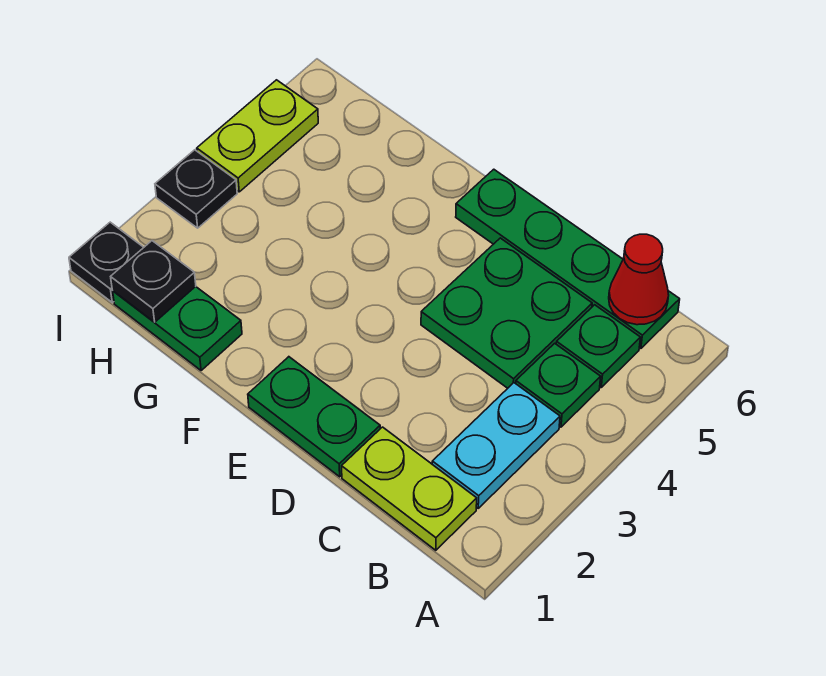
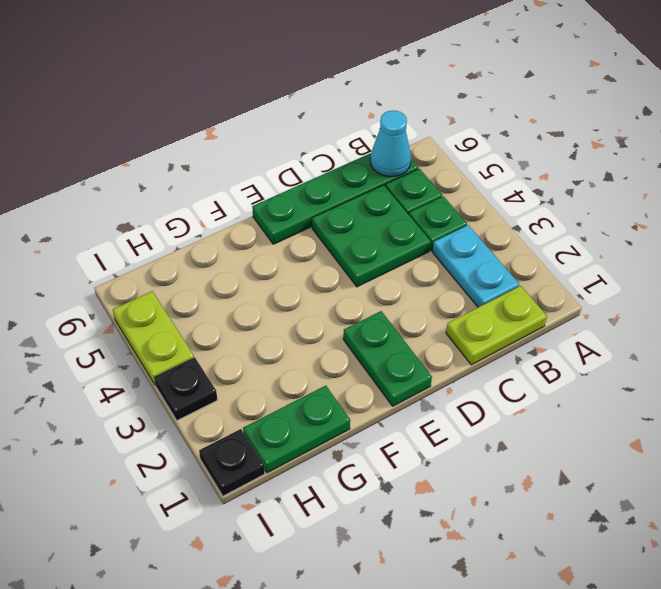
red 1x1 cone [609,234,669,325] -> cyan 1x1 cone [370,111,411,177]
green 1x2 plate [248,357,380,477] -> green 1x2 plate turned to [343,311,432,406]
black 1x1 plate [111,241,196,322] -> none

